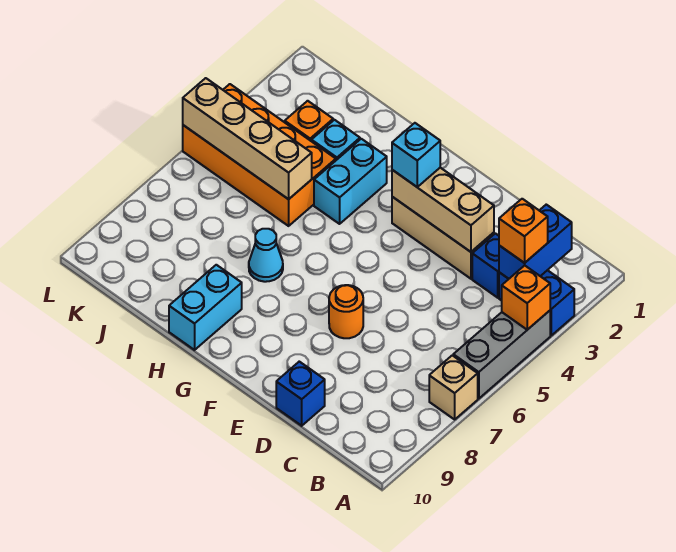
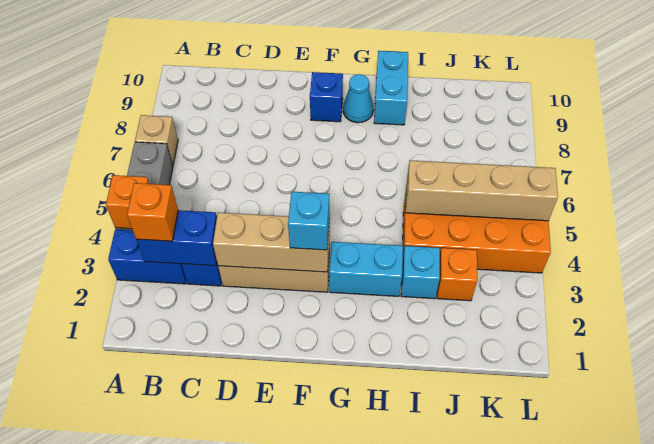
blue 1x2 brick [499,205,572,279] -> blue 1x2 brick turned to [136,210,217,266]
blue 1x1 brick [276,362,325,426] -> blue 1x1 brick moved to [310,72,343,122]
orange 1x1 round brick [329,285,363,338] -> none
cyan 1x2 brick [314,139,387,224] -> cyan 1x2 brick turned to [329,242,403,296]
cyan 1x1 cone [249,229,283,282] -> cyan 1x1 cone moved to [343,74,373,123]

